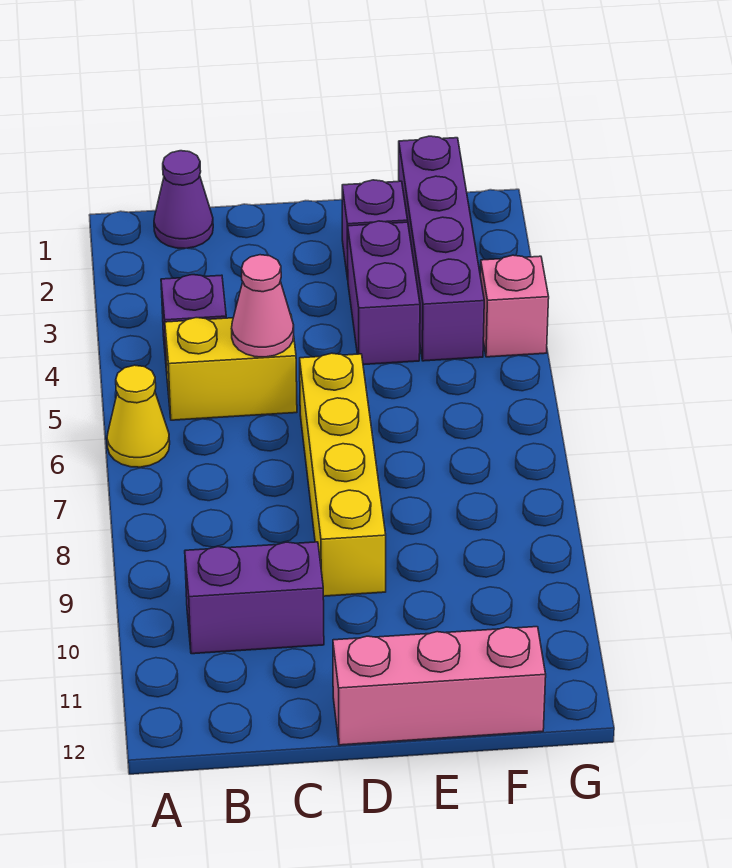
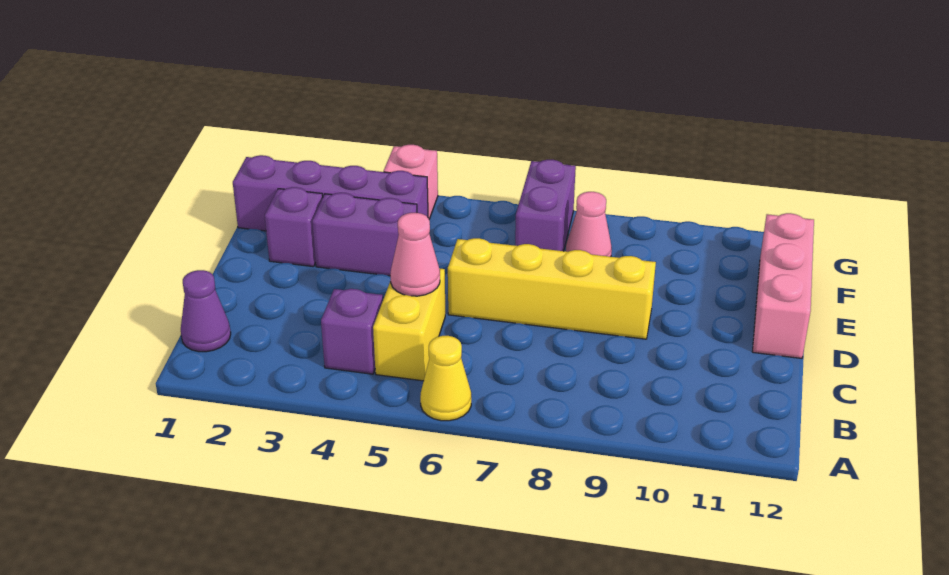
purple 1x2 brick [185,542,324,654] -> purple 1x2 brick moved to [515,160,576,251]
none -> pink 1x1 cone [566,192,612,257]

